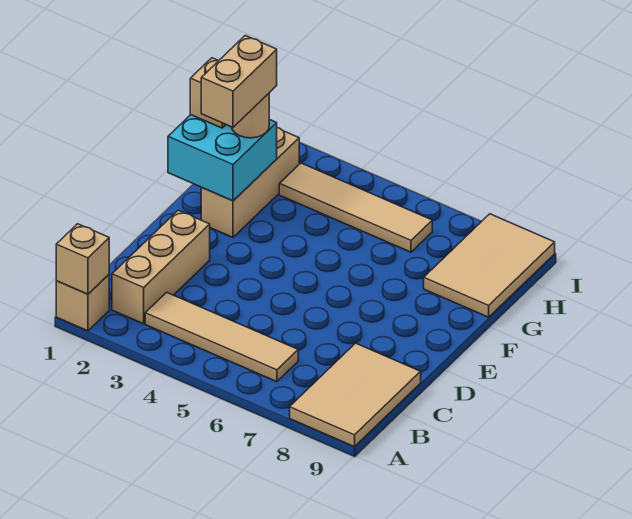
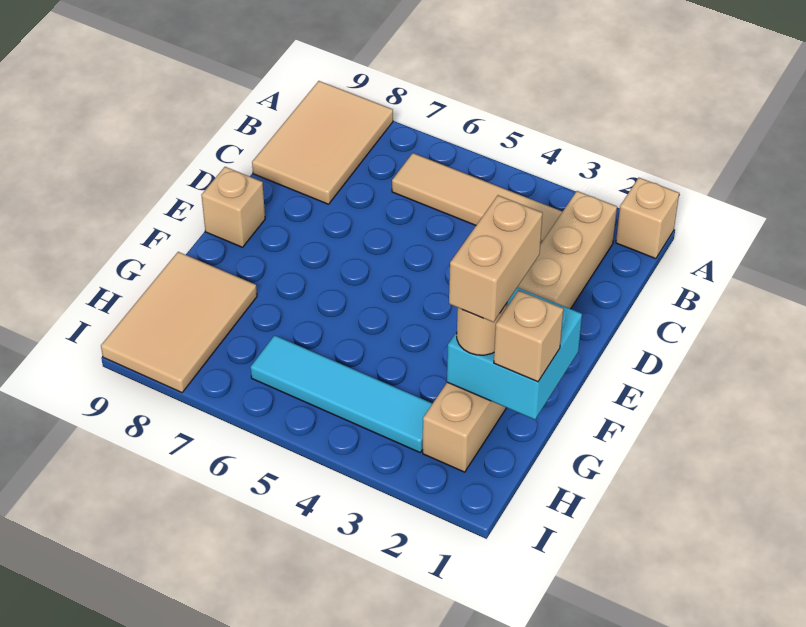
tan 1x1 brick [56,224,109,294] -> tan 1x1 brick moved to [201,167,265,247]
tan 1x4 tile [279,163,432,252] -> cyan 1x4 tile [251,335,433,452]

